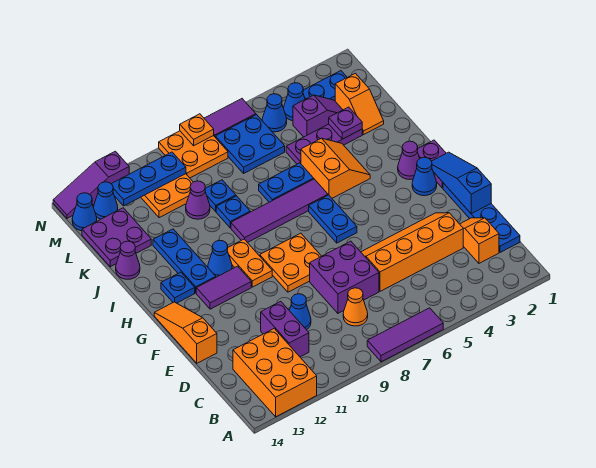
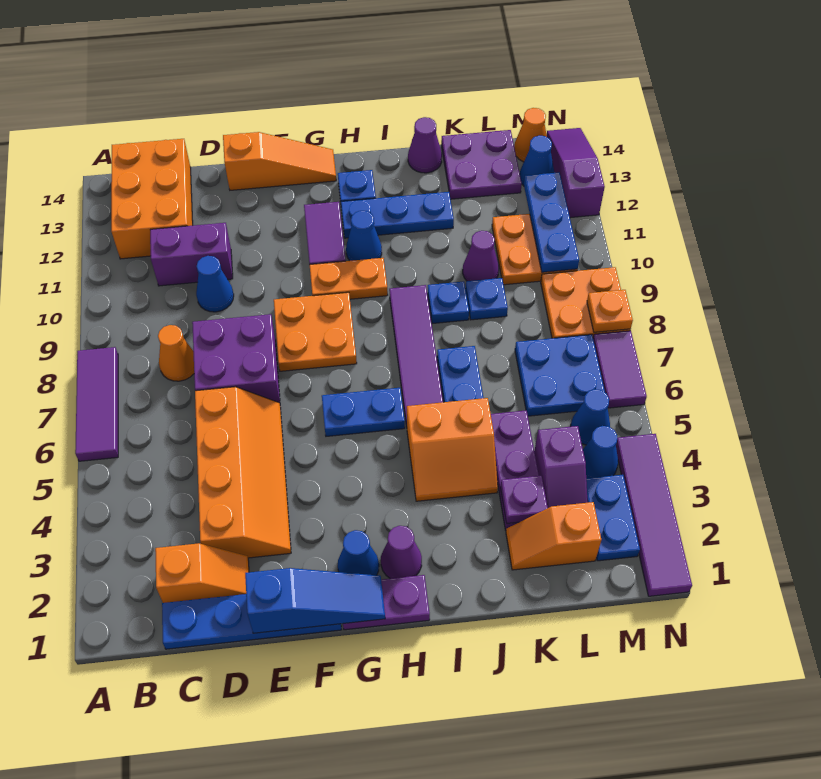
orange 2x3 brick [233,329,317,417] -> orange 2x3 brick turned to [111,139,193,259]
blue 1x1 cone [72,193,97,231] -> orange 1x1 cone [514,108,547,162]
none -> purple 1x4 tile [616,434,692,596]

